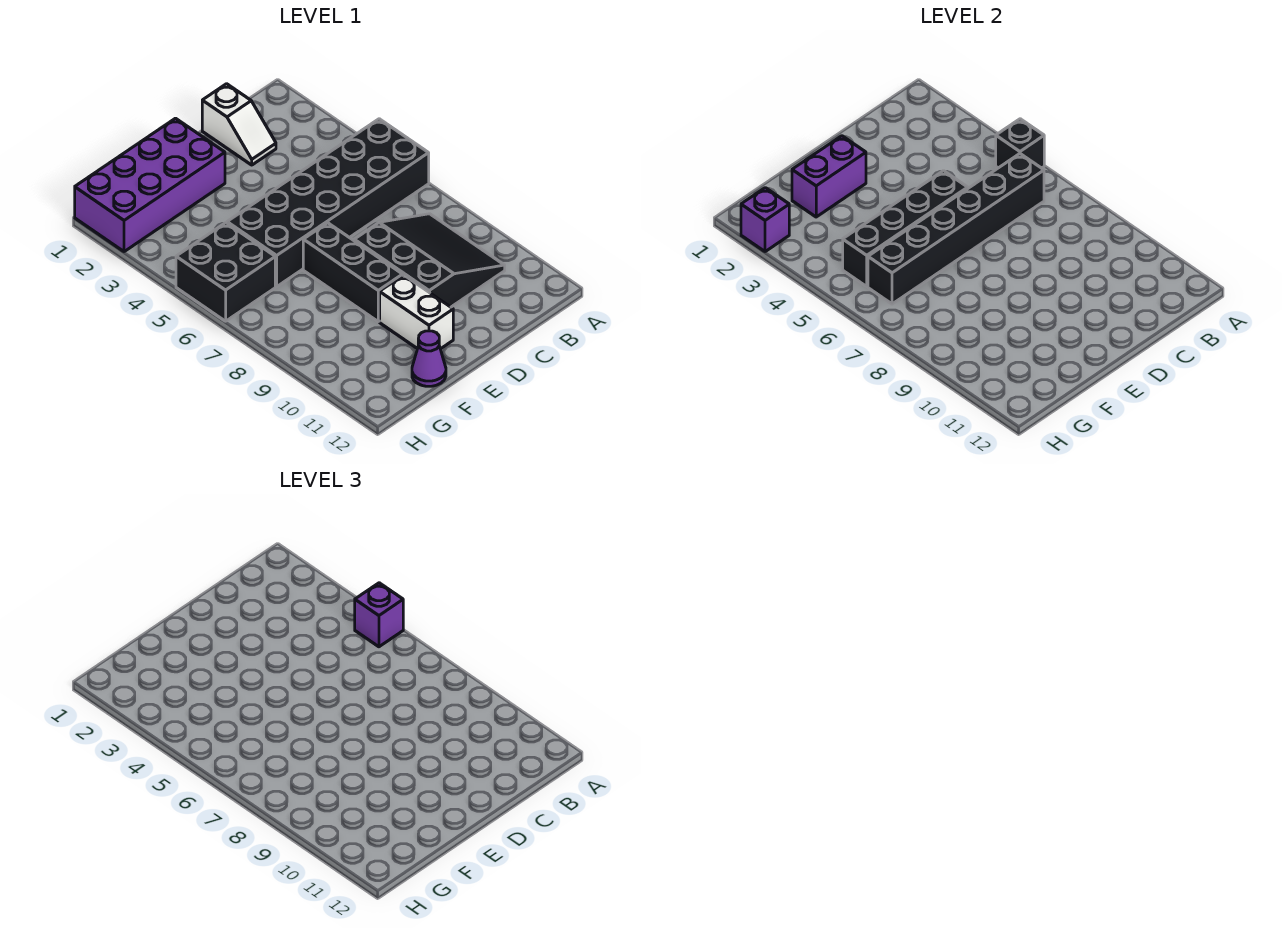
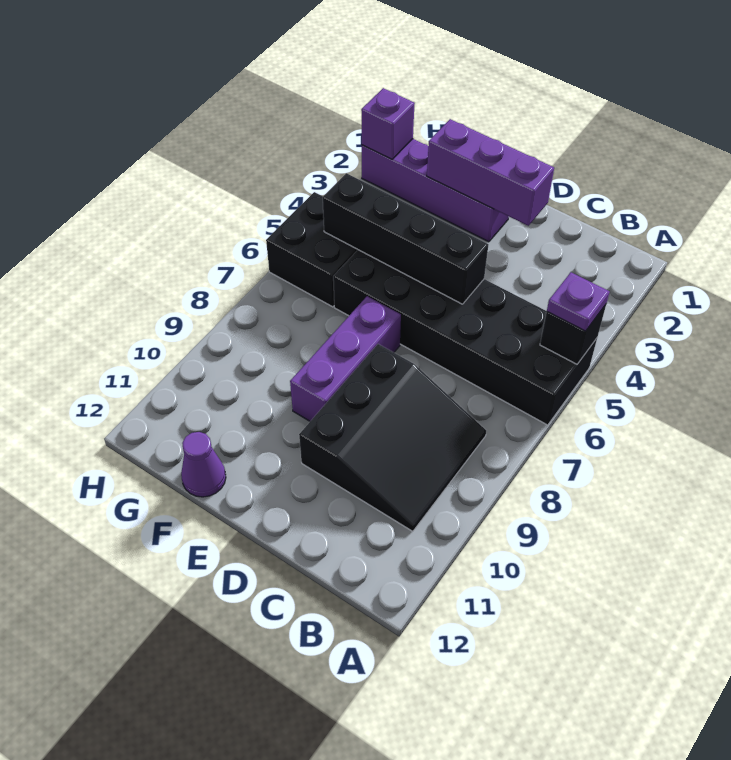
purple 1x1 brick [355,583,403,647] -> purple 1x1 plate [547,272,610,331]
black 1x6 brick [868,154,1044,304] -> none
white 1x2 slope [202,84,276,165] -> none
purple 2x4 brick [75,118,225,252] -> purple 1x4 brick [362,139,509,242]
purple 1x2 brick [792,136,866,217] -> purple 1x3 brick [427,119,554,226]
black 1x3 brick [303,223,403,321] -> purple 1x3 brick [290,296,401,421]
white 1x2 brick [380,275,453,349] -> none

